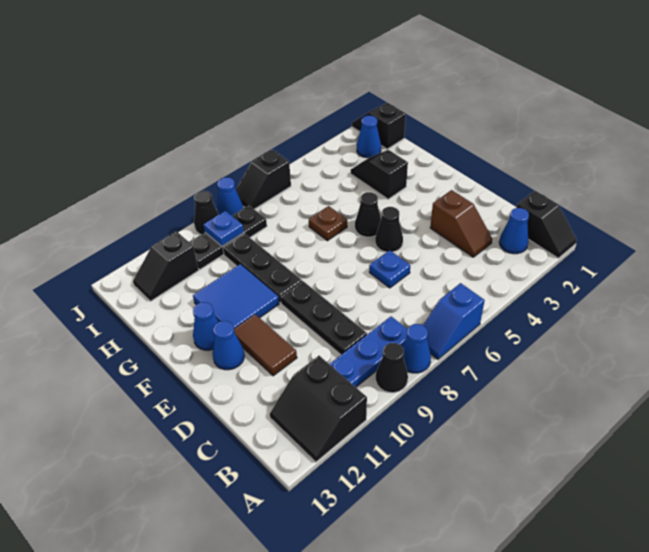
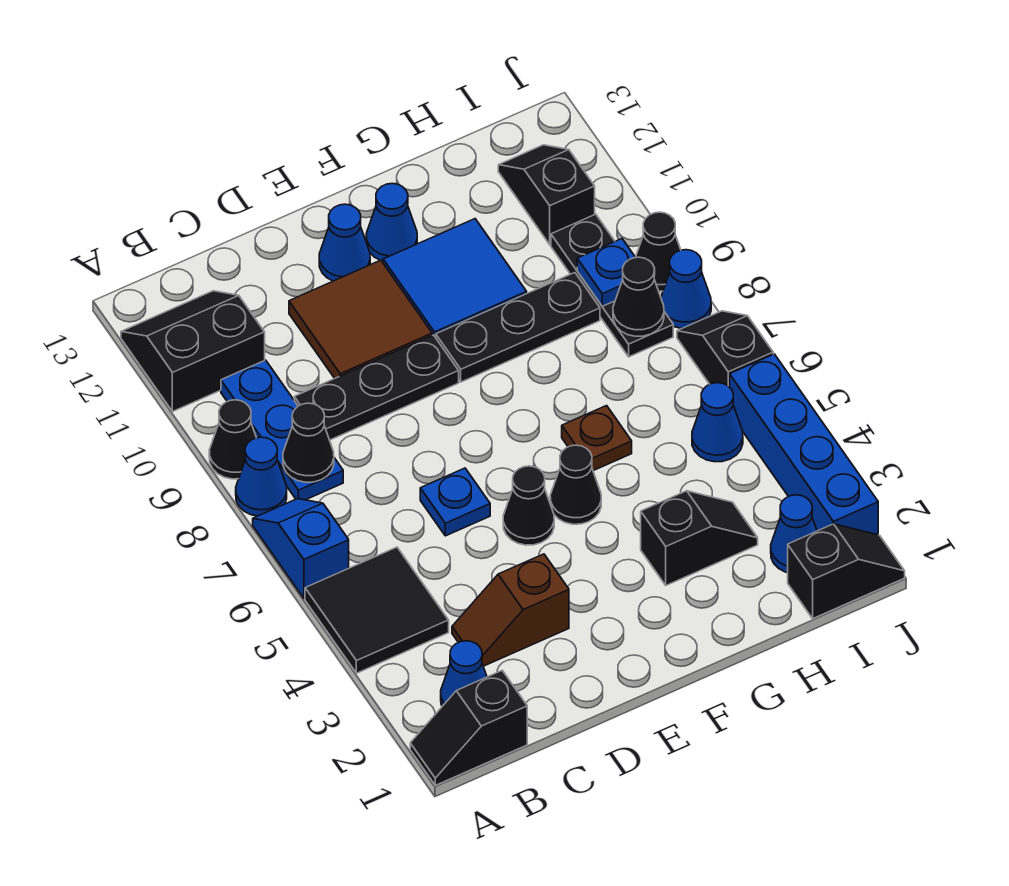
none -> black 2x2 tile [305,547,449,673]
none -> black 1x1 cone [283,403,334,482]
brown 1x2 tile [234,314,297,376] -> brown 2x2 tile [289,260,432,378]
none -> blue 1x1 cone [692,383,743,462]
none -> black 1x1 cone [613,257,664,336]
none -> blue 1x4 brick [730,354,878,535]

